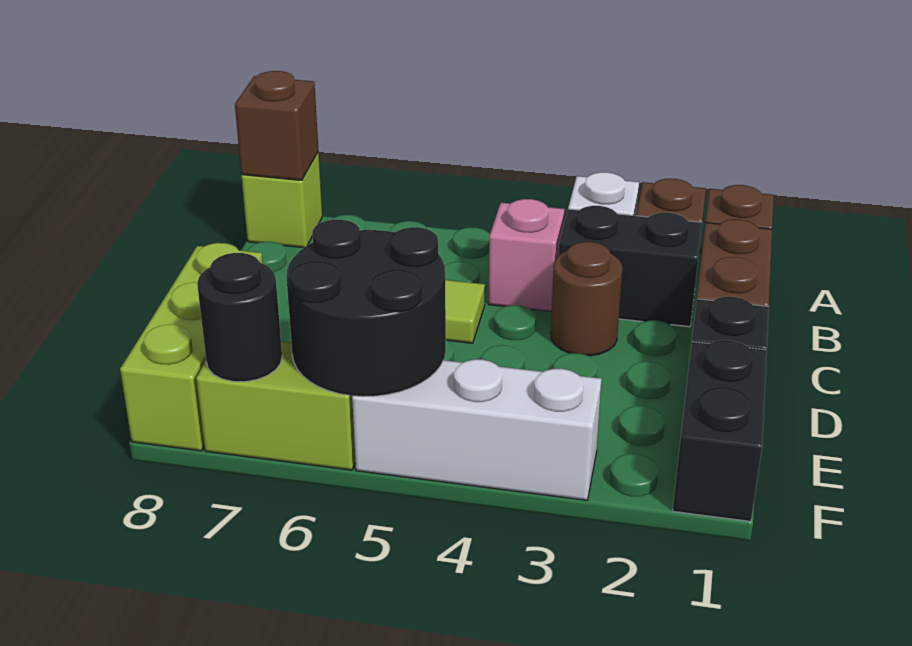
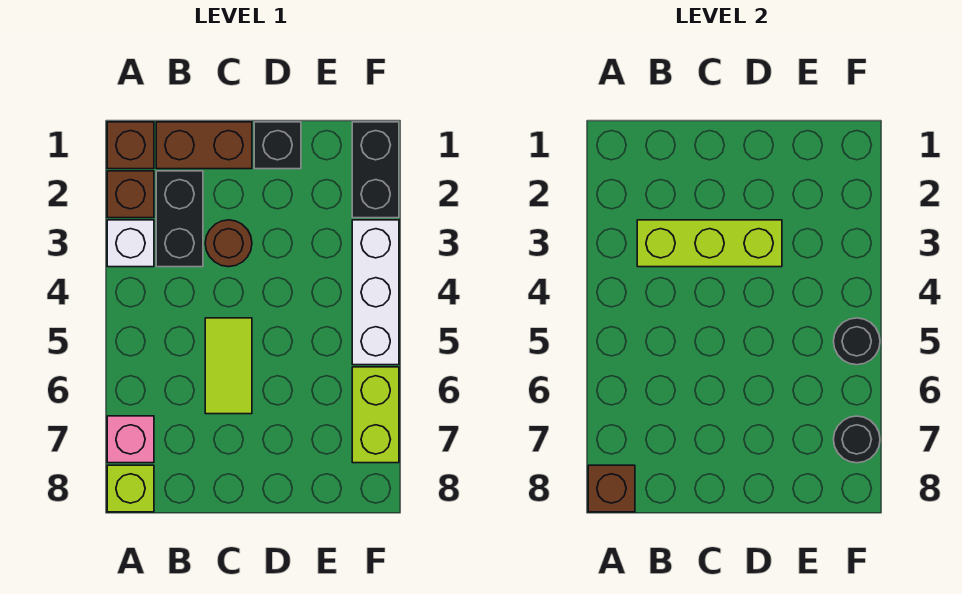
pink 1x1 brick [488,199,565,312] -> pink 1x1 brick moved to [107,416,154,463]
lime 1x3 brick [120,243,263,451] -> lime 1x3 brick moved to [637,220,782,267]
black 1x2 brick [673,340,767,521] -> black 1x2 brick turned to [352,122,399,218]
black 2x2 round brick [286,220,446,397] -> black 1x1 round brick [833,318,880,365]

